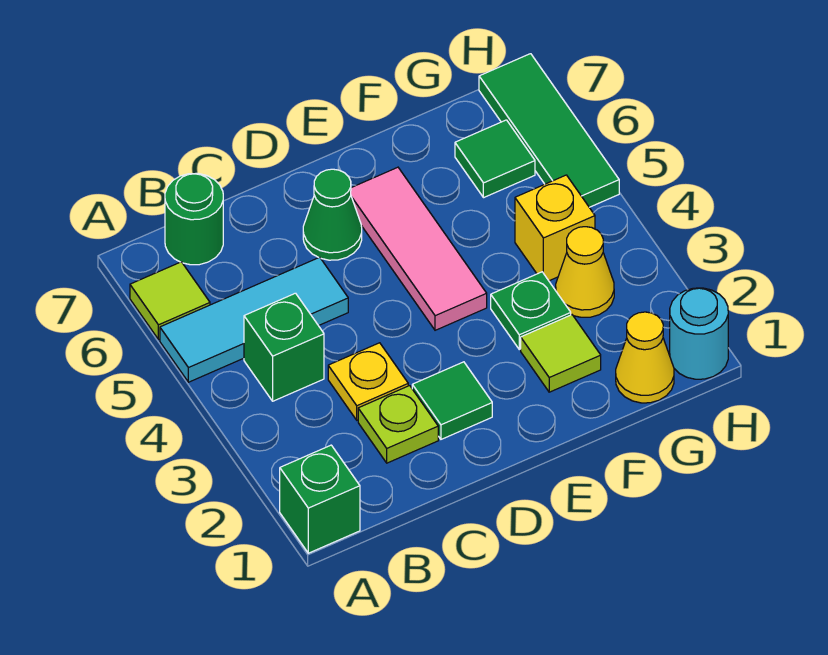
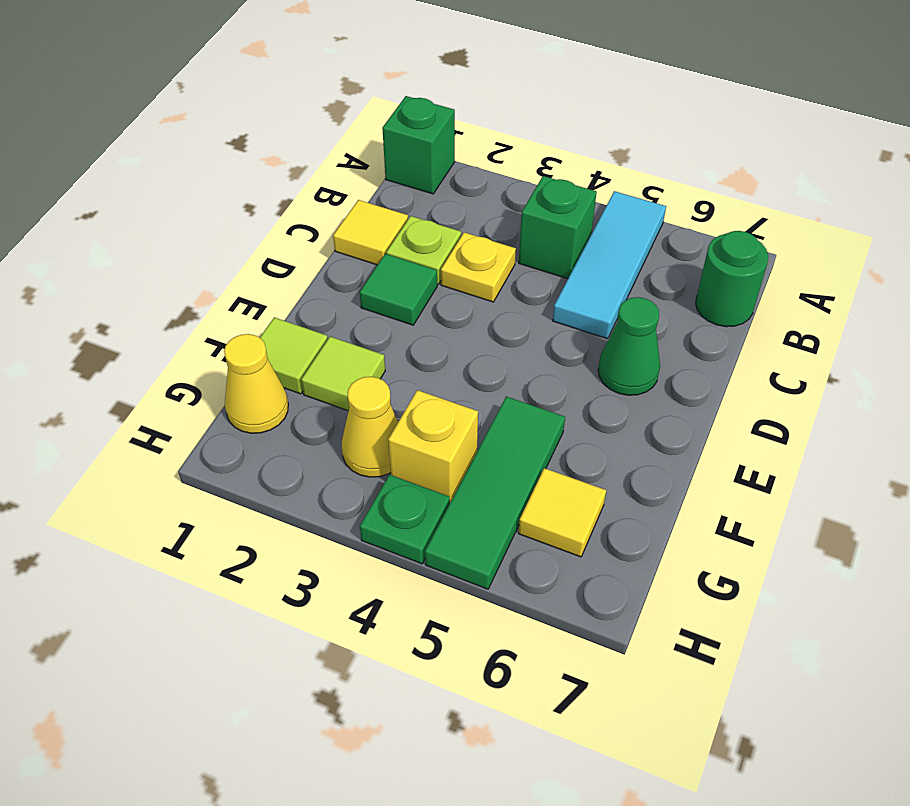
lime 1x1 tile [130,262,210,340] -> lime 1x1 tile moved to [260,317,328,394]
none -> yellow 1x1 tile [333,200,408,265]
pink 1x3 tile [351,167,487,330] -> none
green 1x1 plate [491,272,571,349] -> green 1x1 plate moved to [360,475,450,564]
green 1x1 tile [455,120,535,198] -> yellow 1x1 tile [518,468,606,557]
cyan 1x1 round brick [670,288,728,379] -> none
green 1x3 tile [479,54,619,207] -> green 1x3 tile turned to [425,397,565,589]

